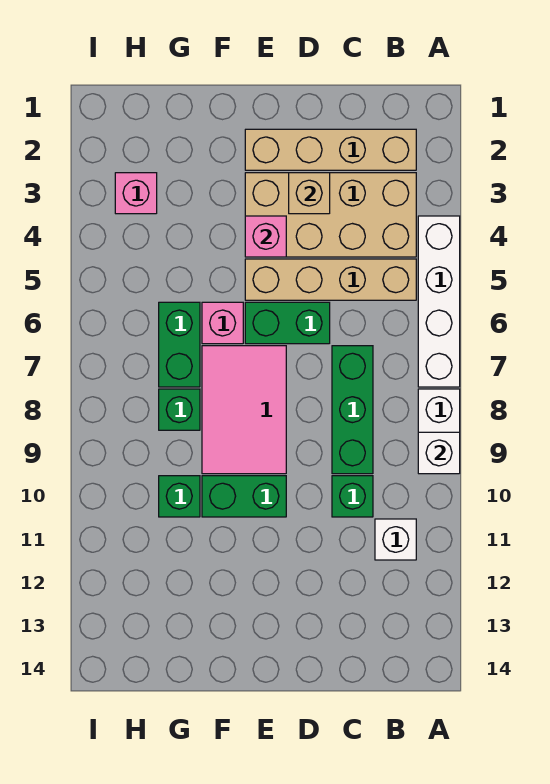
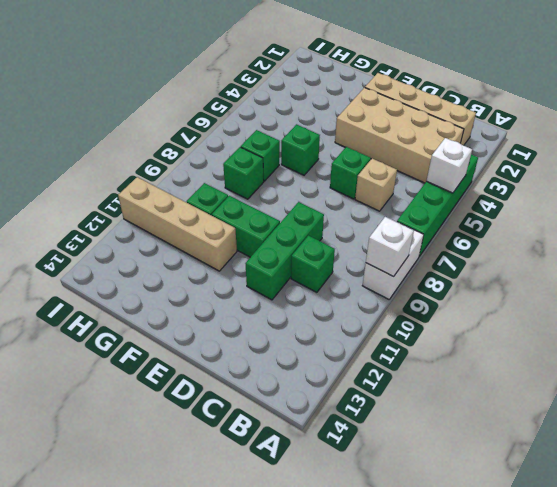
white 1x4 brick [418,216,460,387] -> green 1x4 brick [397,155,478,256]
tan 1x4 brick [245,259,416,300] -> tan 1x4 brick moved to [118,177,237,271]
white 1x1 brick [375,519,416,560] -> white 1x1 brick moved to [427,138,472,193]
green 1x3 brick [332,346,373,474] -> green 1x3 brick moved to [245,202,324,300]
tan 1x1 brick [289,173,330,214] -> tan 1x1 brick moved to [355,159,397,211]
green 1x2 brick [245,302,330,344] -> green 1x1 brick [330,147,371,199]
pink 1x1 brick [245,216,286,257] -> none
pink 2x3 tile [202,346,286,474] -> none
pink 1x1 brick [202,302,243,344] -> green 1x1 brick [281,124,320,175]
green 1x2 brick [159,302,200,387] -> green 1x1 brick [241,130,280,181]
pink 1x1 brick [115,173,157,214] -> none

